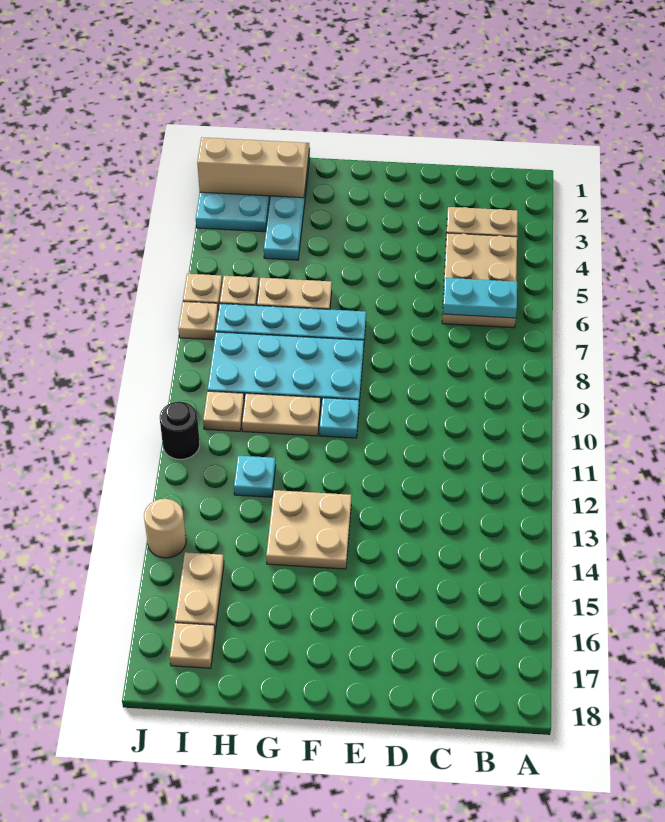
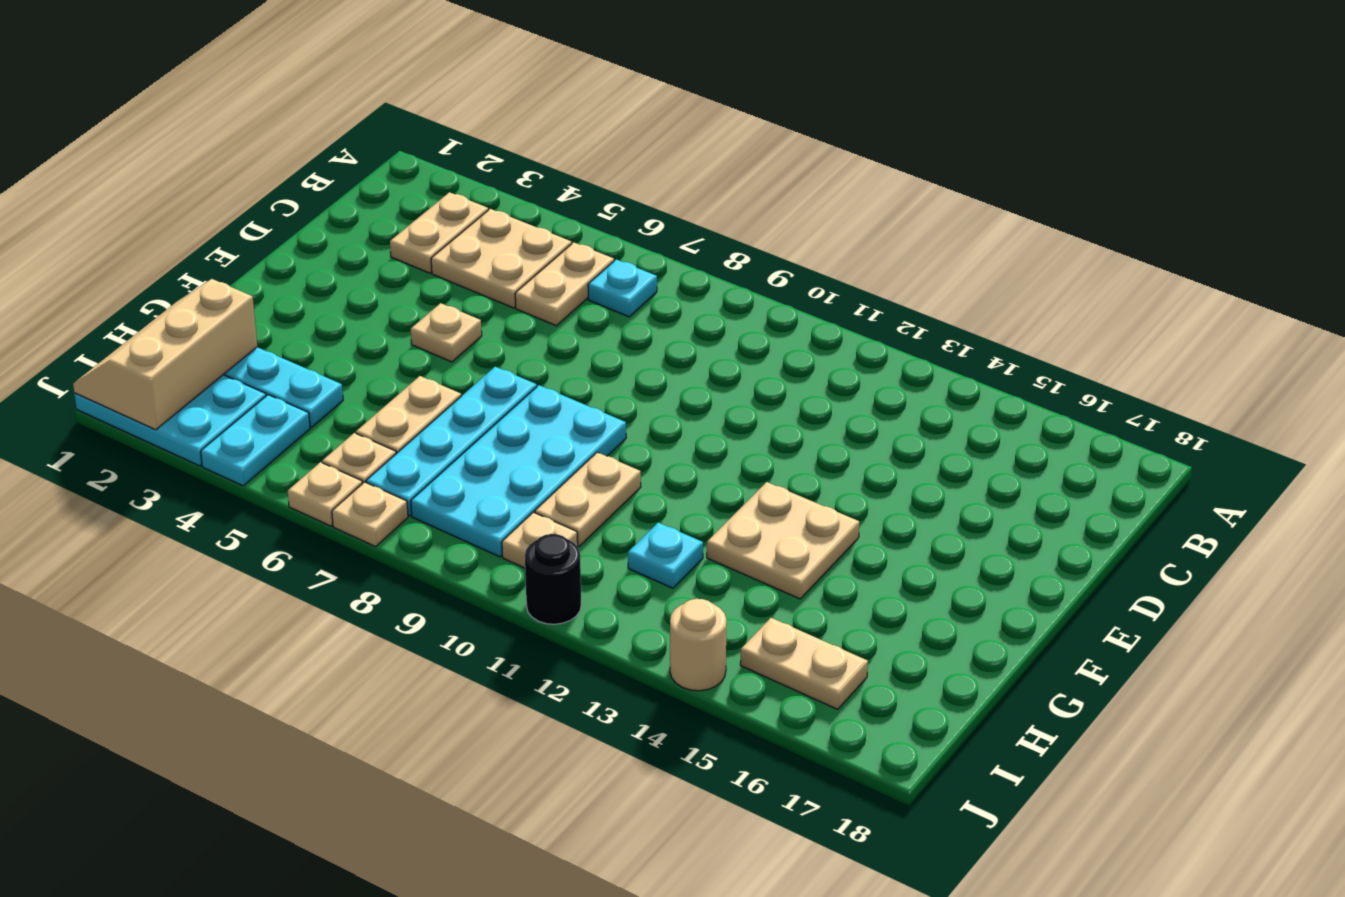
cyan 1x2 plate [443,278,517,318] -> cyan 1x2 plate moved to [201,395,310,486]
cyan 1x1 plate [320,398,359,438] -> cyan 1x1 plate moved to [588,259,657,317]
tan 1x1 plate [170,623,215,668] -> tan 1x1 plate moved to [411,303,482,362]

